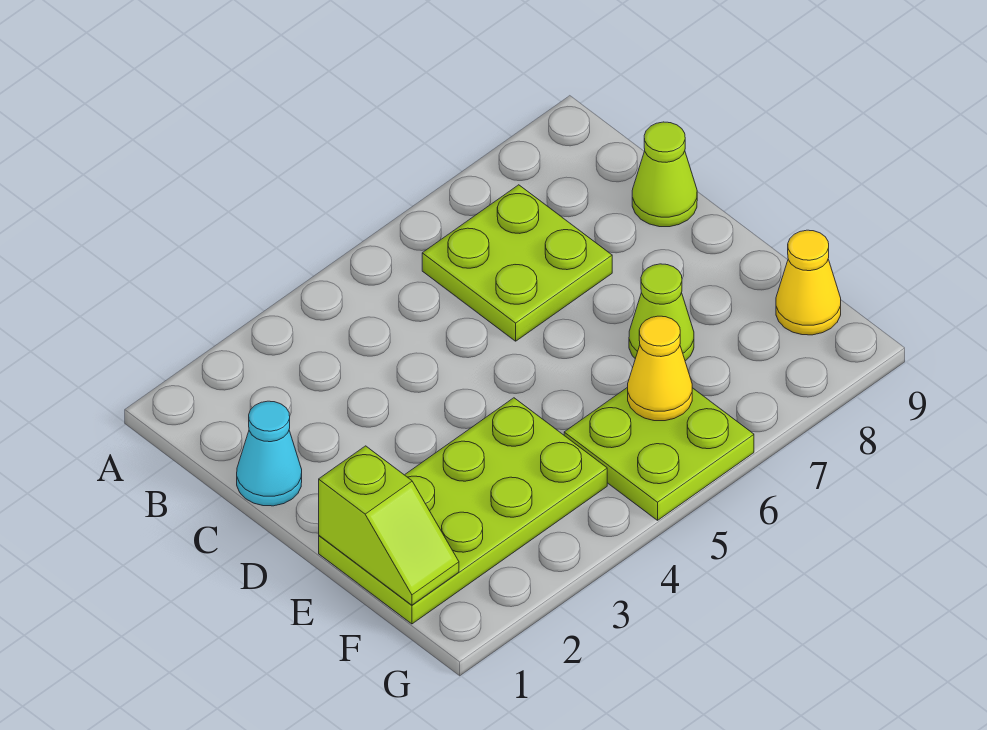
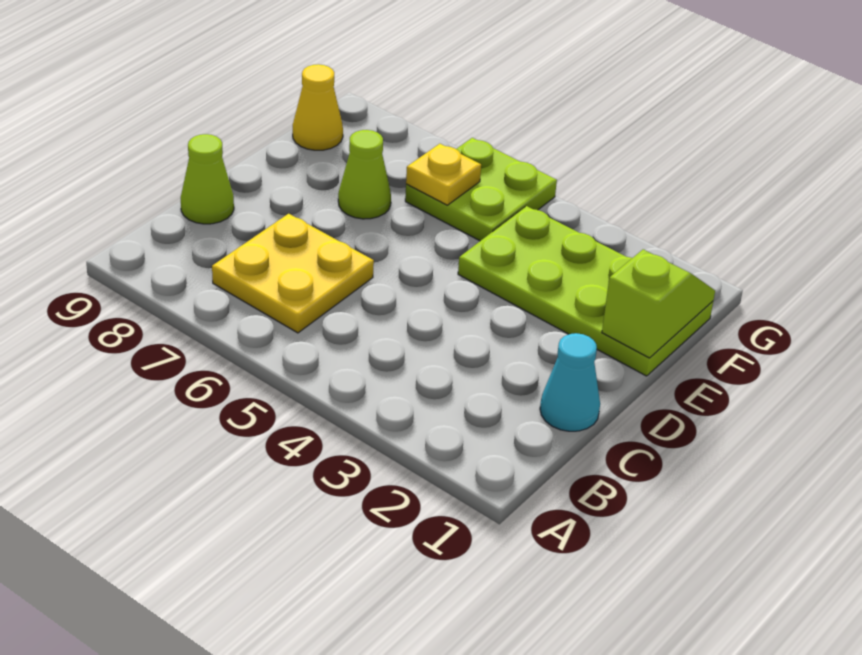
lime 2x2 plate [422,185,612,341] -> yellow 2x2 plate [212,214,374,333]
yellow 1x1 cone [628,316,692,421] -> yellow 1x1 plate [406,144,481,205]

